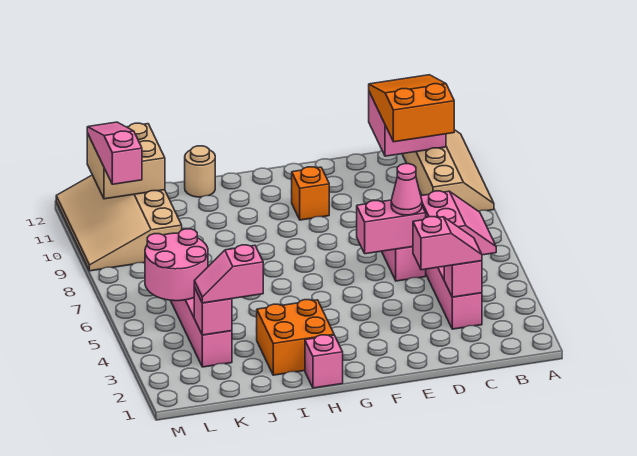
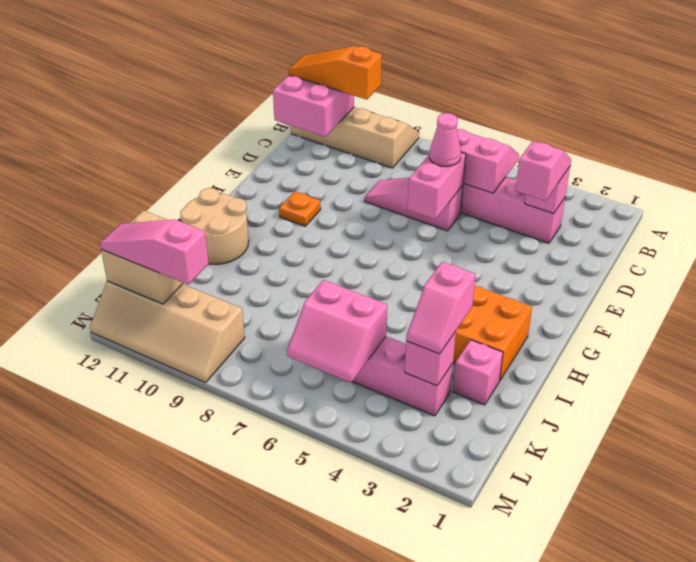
orange 2x3 slope [369,75,454,142] -> orange 1x3 slope [289,46,382,100]
orange 1x1 brick [292,167,329,220] -> orange 1x1 plate [279,191,321,226]
pink 1x1 brick [305,335,343,388] -> pink 1x1 brick moved to [453,340,503,405]
tan 1x1 round brick [185,146,215,197] -> tan 2x2 round brick [180,188,249,264]
pink 2x2 round brick [145,229,208,301] -> pink 2x2 slope [287,280,387,383]
tan 3x4 slope [56,175,182,271] -> tan 2x4 slope [90,281,245,382]

